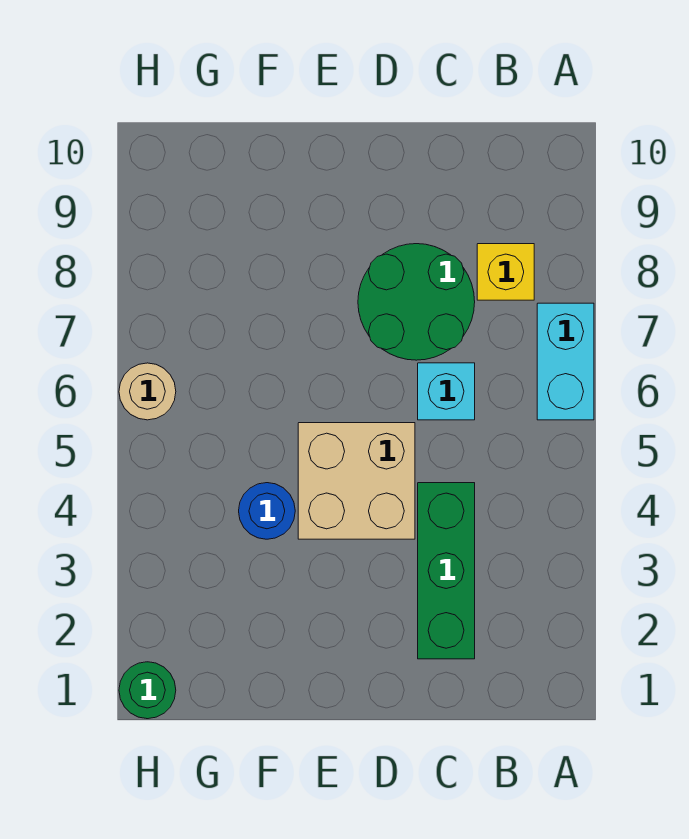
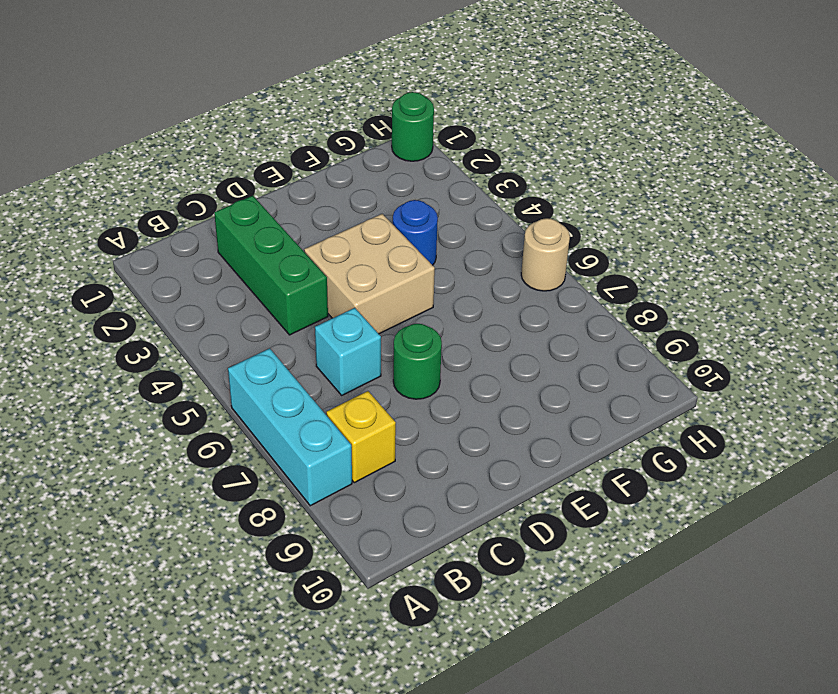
cyan 1x2 brick [537,303,594,420] -> cyan 1x3 brick [228,348,352,506]
green 2x2 round brick [358,244,475,360] -> green 1x1 round brick [393,324,442,399]

